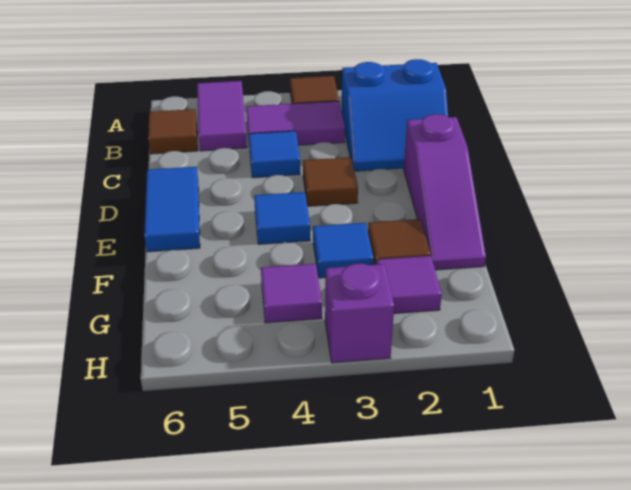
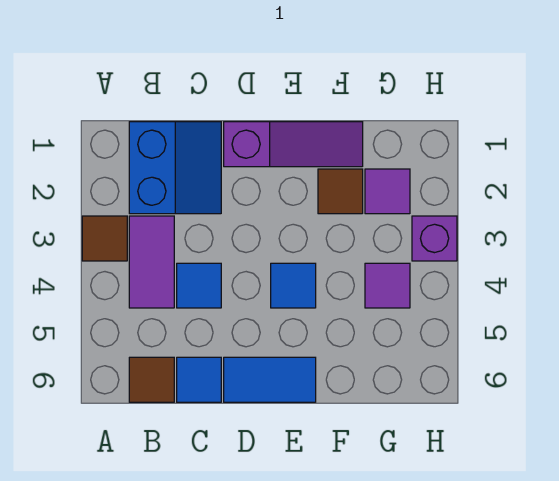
purple 1x2 tile [197,81,247,151] -> none
brown 1x1 tile [303,157,358,206] -> none
blue 1x1 tile [313,223,373,278] -> blue 1x1 tile moved to [177,357,221,402]

